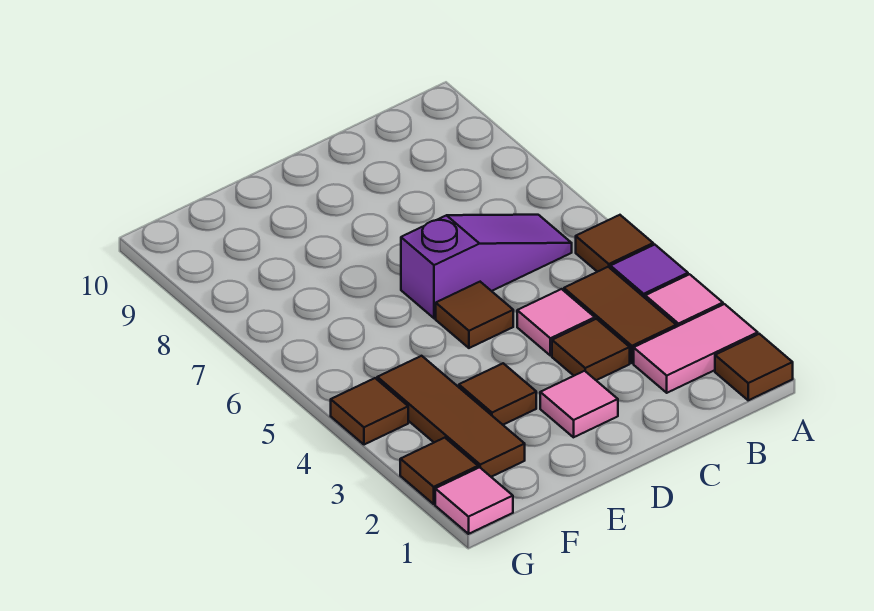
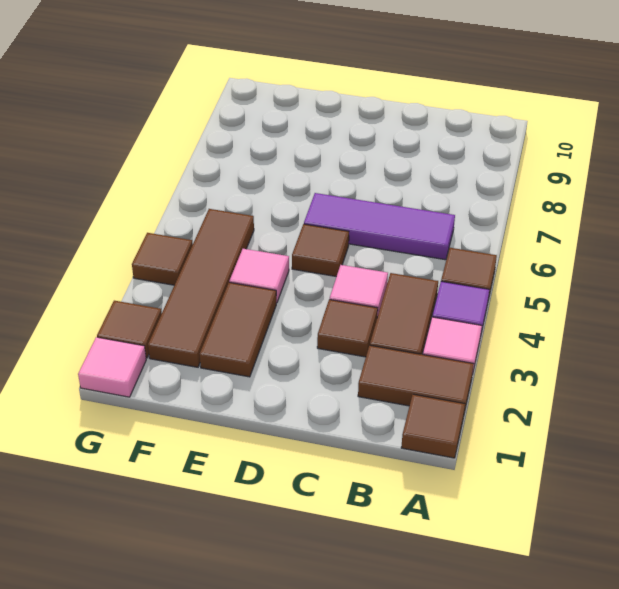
pink 1x2 tile [634,304,758,393] -> brown 1x2 tile [358,345,474,412]
purple 1x3 slope [401,215,572,318] -> purple 1x3 tile [304,193,455,260]
pink 1x1 tile [540,371,618,437] -> pink 1x1 tile moved to [229,249,289,303]
brown 1x1 tile [459,363,536,425] -> brown 1x2 tile [200,282,276,377]
brown 1x3 tile [377,356,525,477] -> brown 1x4 tile [148,209,254,367]

